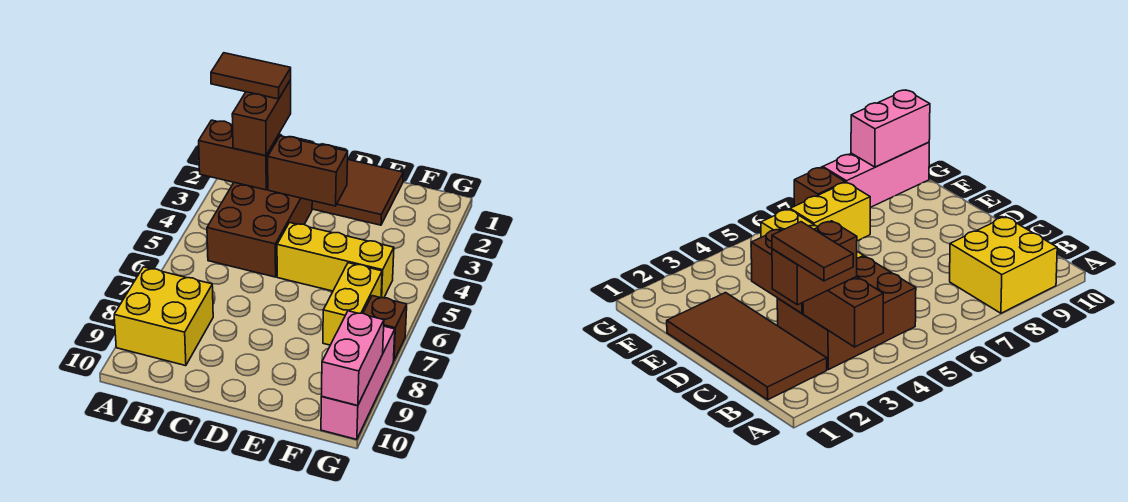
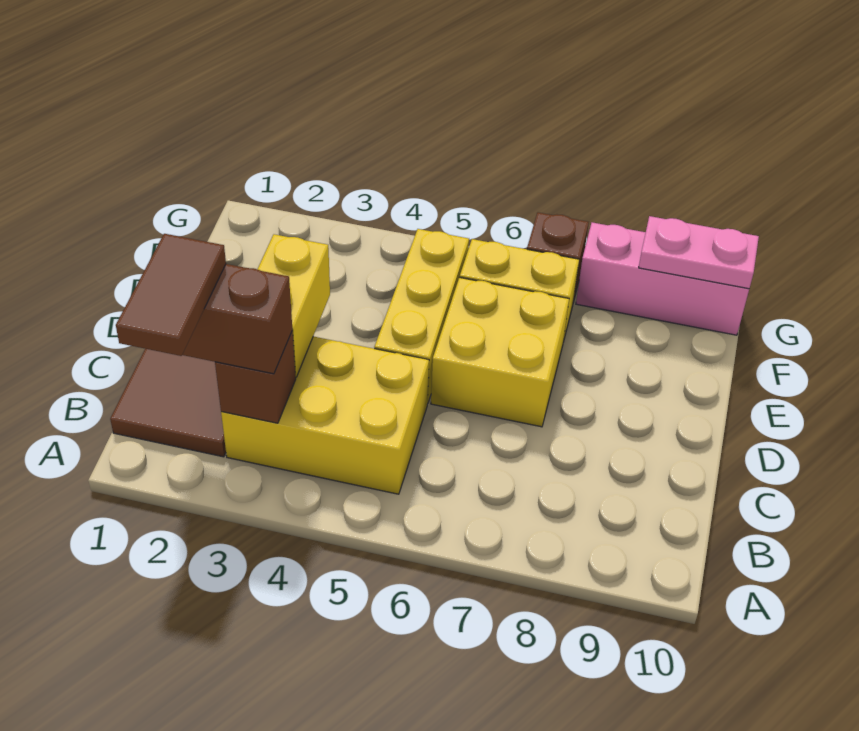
brown 1x2 brick [199,120,278,190] -> brown 1x1 brick [215,331,296,423]
yellow 2x2 brick [114,267,213,366] -> yellow 2x2 brick moved to [431,277,569,427]
brown 2x3 brick [207,183,312,277] -> yellow 2x3 brick [221,336,429,494]
brown 1x2 brick [268,136,348,206] -> yellow 1x2 brick [257,234,330,377]
pink 1x2 brick [322,311,384,406] -> pink 1x2 plate [639,216,759,289]

